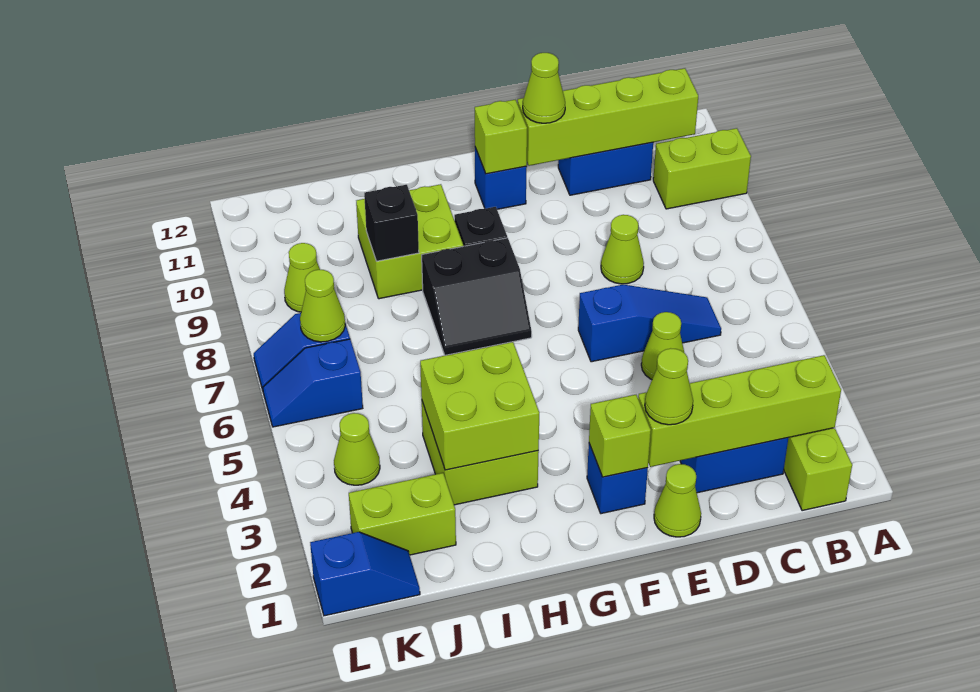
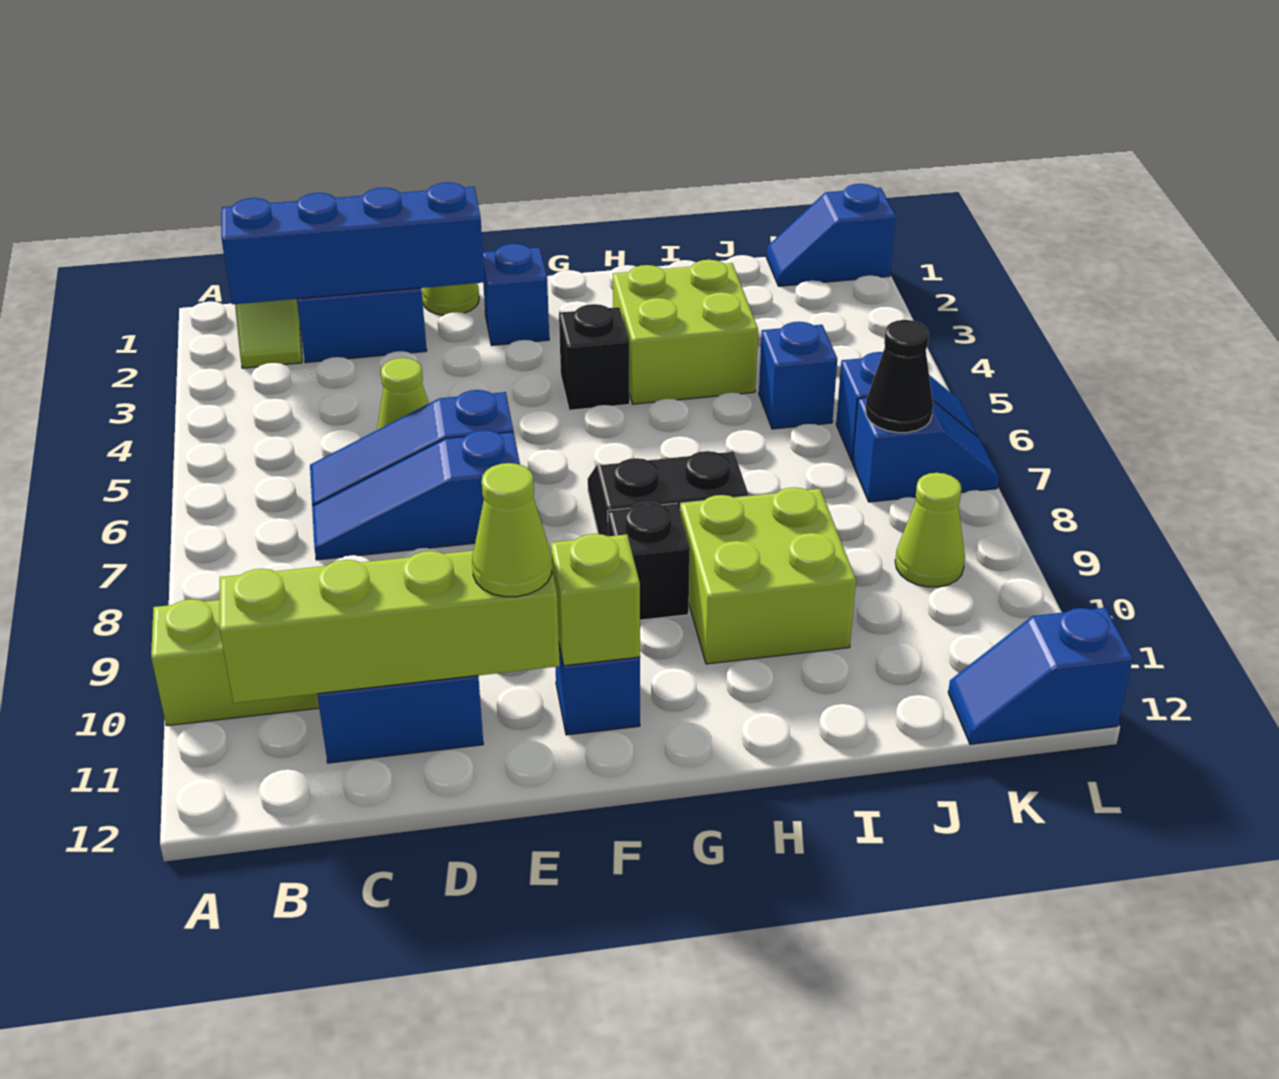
lime 1x4 brick [638,355,841,467] -> blue 1x4 brick [221,182,485,304]
none -> blue 1x3 slope [312,430,520,560]
lime 1x1 cone [601,215,644,284] -> none
lime 1x1 cone [645,348,693,425] -> none
lime 1x1 brick [589,395,651,477] -> none
lime 2x2 brick [420,342,539,470] -> none
black 1x1 brick [364,185,419,261] -> black 1x1 brick moved to [559,304,630,410]
lime 1x2 brick [349,473,456,555] -> none
none -> blue 1x1 brick [759,322,837,429]
lime 1x1 cone [334,413,380,485] -> none
lime 1x1 cone [300,270,345,342] -> black 1x1 cone [865,320,933,433]
none -> blue 1x2 slope [948,608,1133,744]

